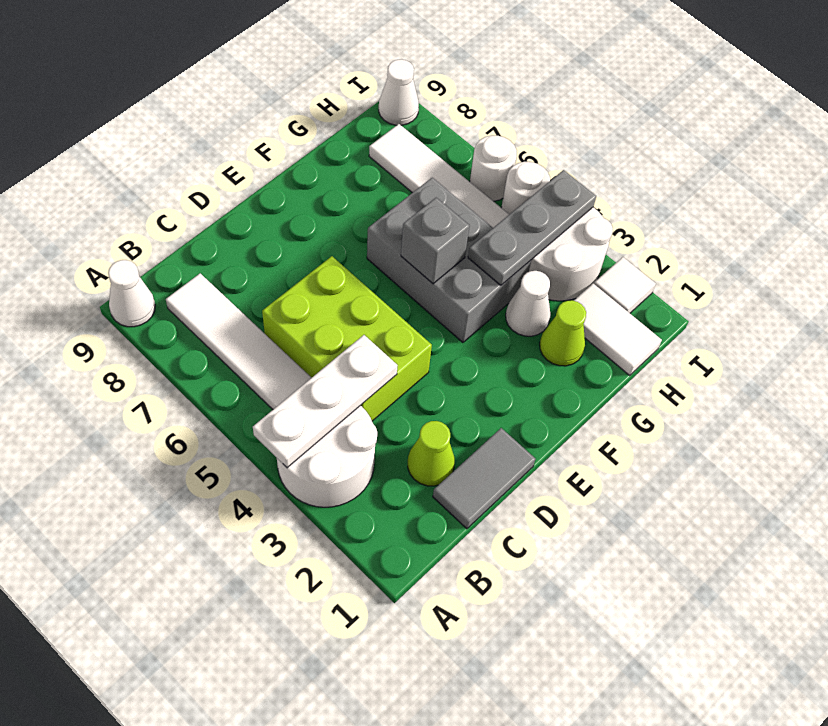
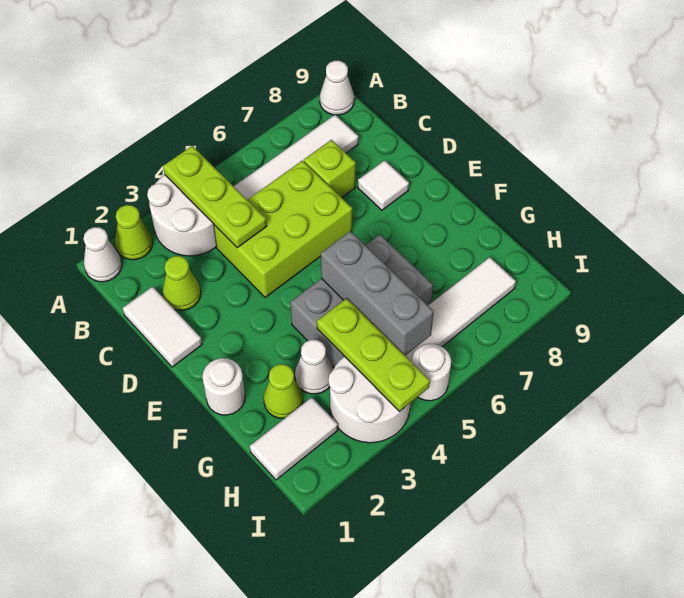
none -> lime 1x1 cone [115,205,153,260]
white 1x3 plate [253,335,398,468] -> lime 1x3 plate [163,146,267,248]
grey 1x2 tile [433,428,535,529] -> white 1x2 tile [123,286,202,367]
none -> lime 1x1 brick [304,140,356,198]
grey 1x1 brick [401,198,469,284] -> grey 1x3 brick [321,231,434,355]
grey 1x3 plate [468,170,596,285] -> lime 1x3 plate [317,298,430,412]
white 1x1 tile [594,257,656,313] -> white 1x1 tile moved to [358,160,409,210]
white 1x1 round brick [470,135,517,201] -> white 1x1 round brick moved to [202,358,245,415]
white 1x1 cone [379,59,419,125] -> white 1x1 cone moved to [84,227,122,282]

